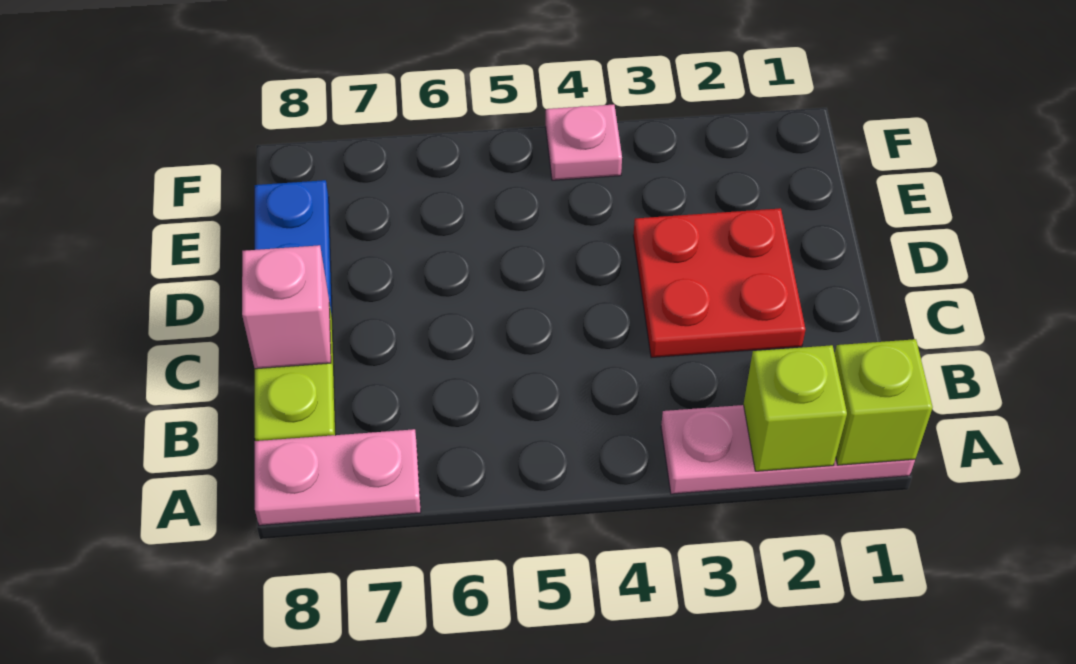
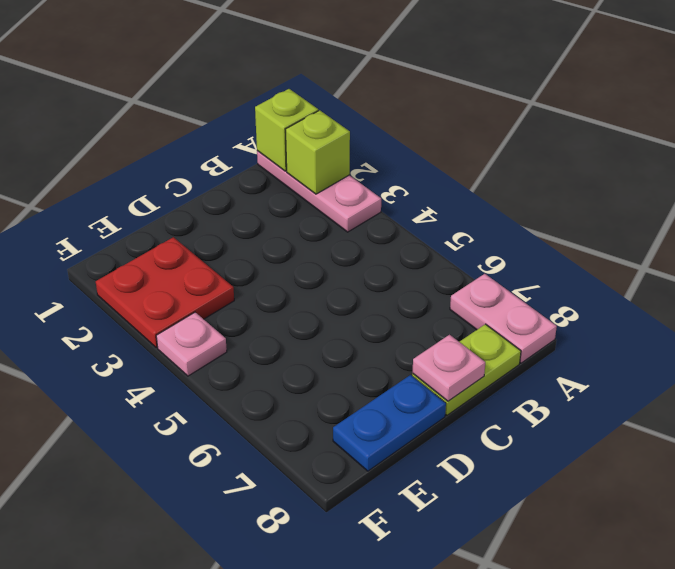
red 2x2 plate [633,208,806,358] -> red 2x2 plate moved to [96,237,234,348]
pink 1x1 brick [242,245,331,369] -> pink 1x1 plate [412,335,485,401]

